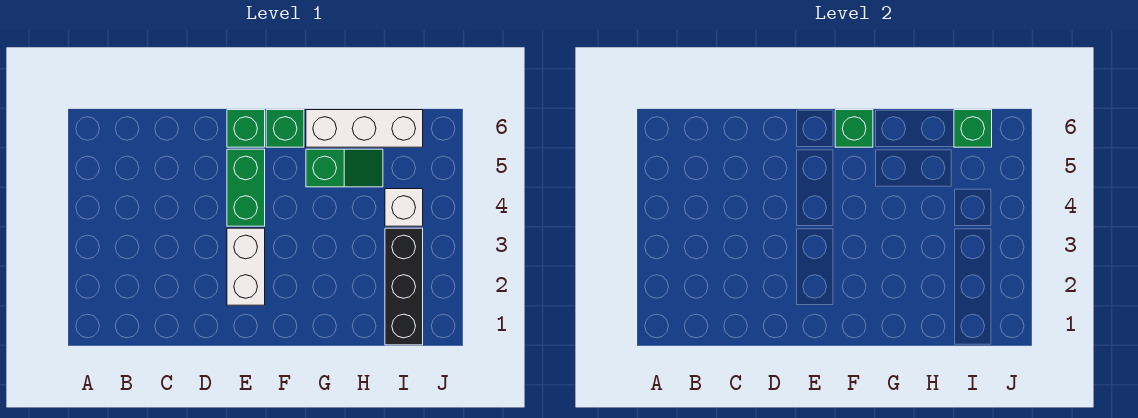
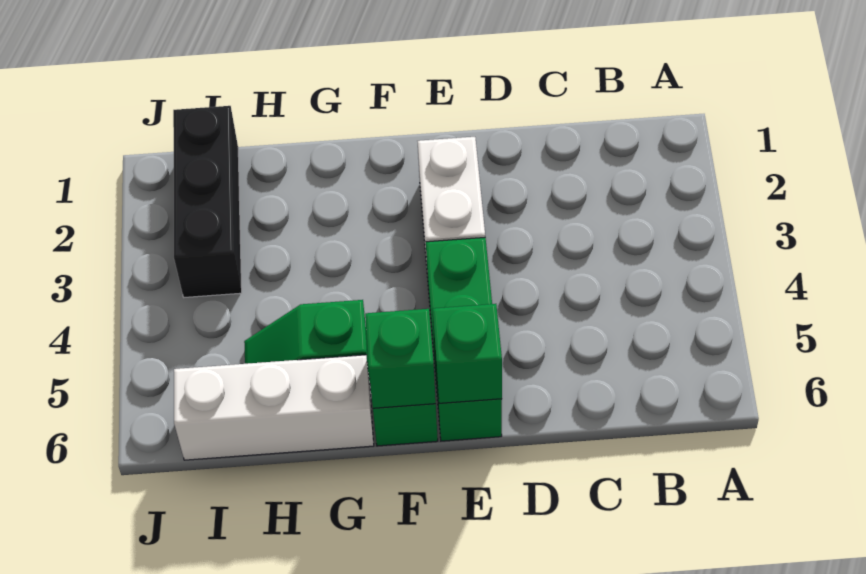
white 1x1 brick [385,189,423,226] -> none
green 1x1 brick [954,110,992,147] -> green 1x1 brick moved to [432,304,502,403]

